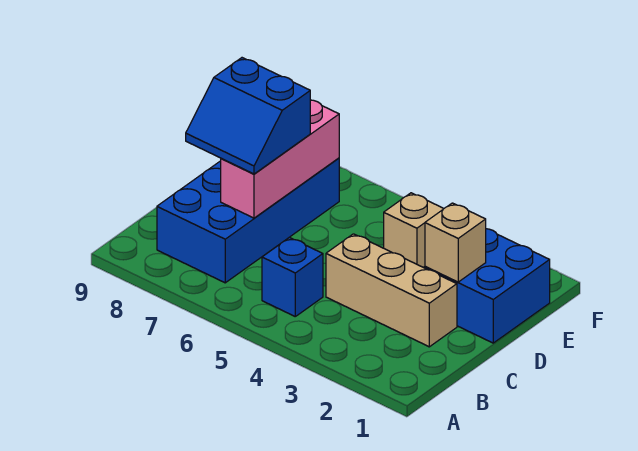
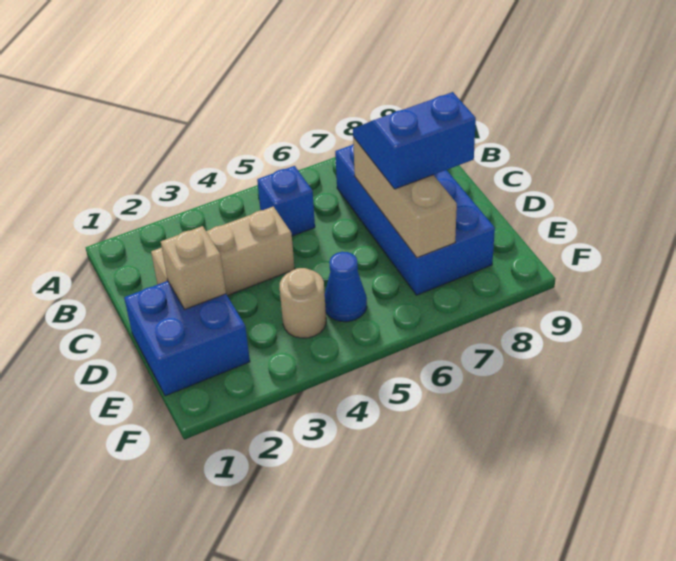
pink 1x3 brick [221,100,339,218] -> tan 1x3 brick [353,137,457,258]
tan 1x1 brick [384,193,444,267] -> tan 1x1 round brick [280,268,326,338]
none -> blue 1x1 cone [325,252,367,322]

